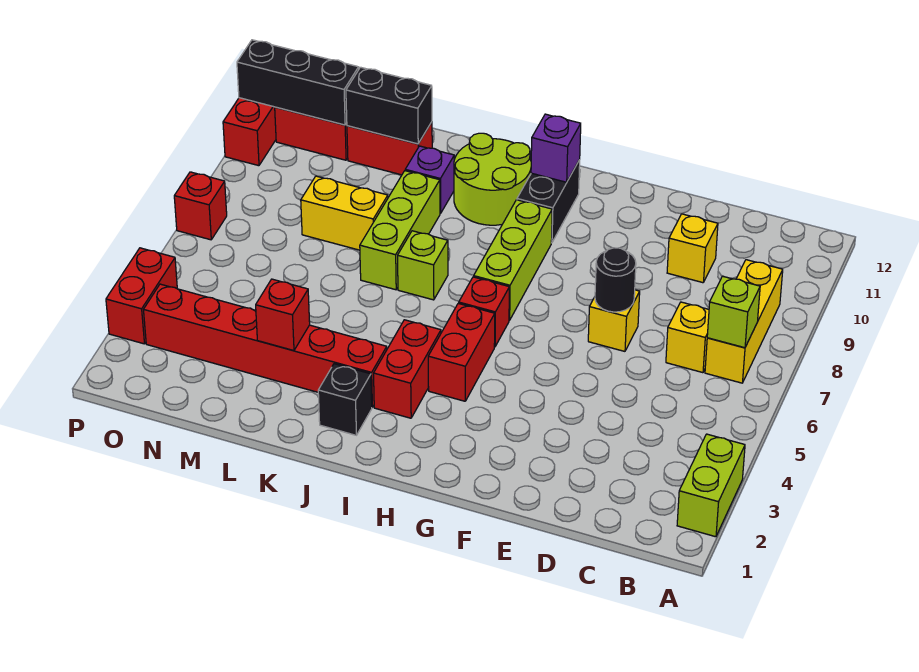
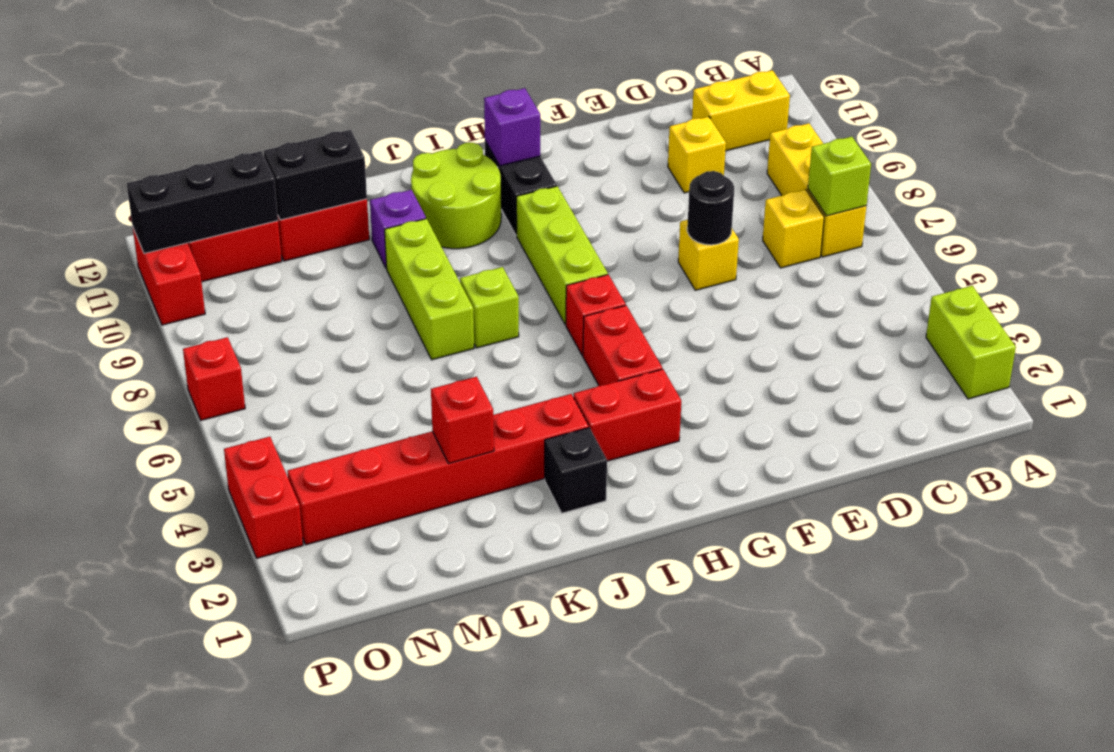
red 1x2 brick [374,320,441,418] -> red 1x2 brick turned to [573,369,681,461]
yellow 1x2 brick [301,176,388,250] -> yellow 1x2 brick moved to [692,70,790,151]

